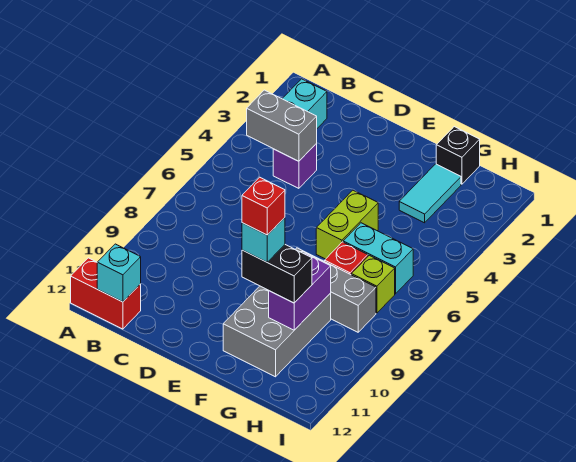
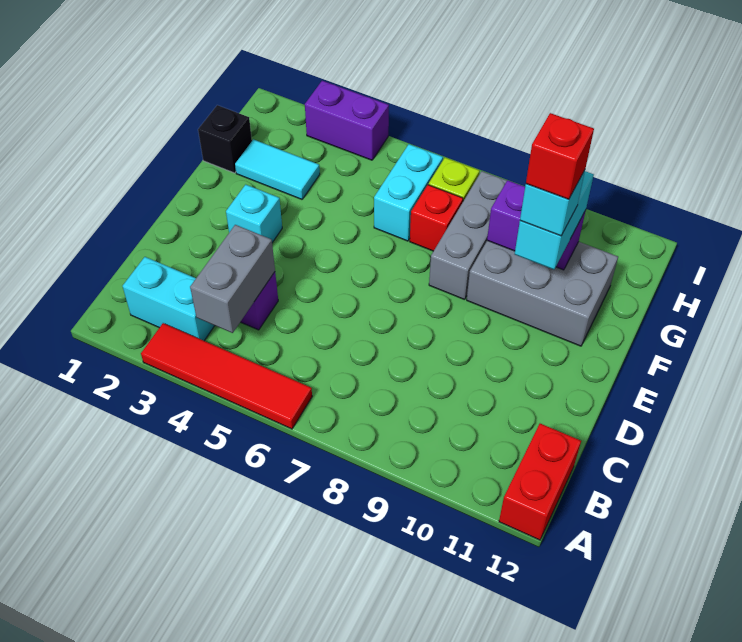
none -> red 1x4 tile [141,323,312,429]
cyan 1x1 brick [97,244,141,302] -> cyan 1x1 brick moved to [226,185,282,243]
lime 1x2 brick [316,190,378,259] -> none
black 1x2 brick [242,245,312,303] -> cyan 1x2 brick [515,171,594,270]
none -> purple 1x2 brick [305,81,389,160]

